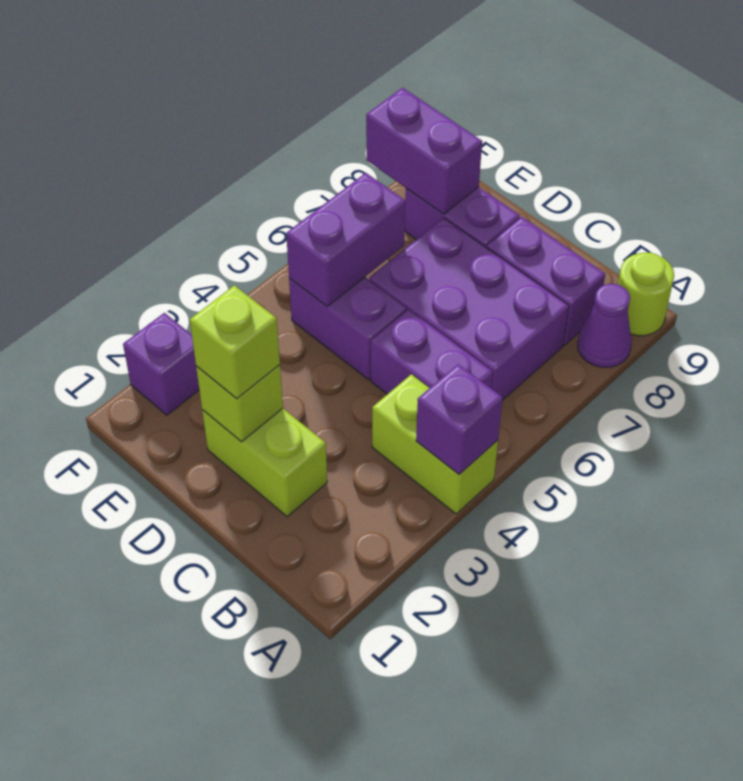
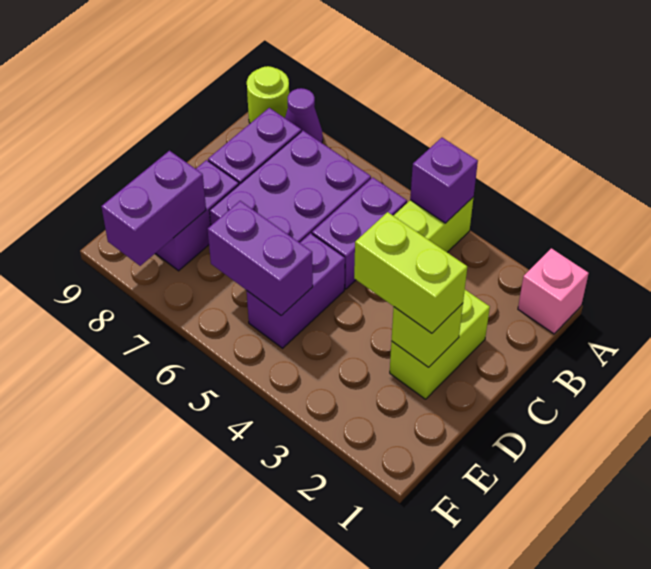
none -> pink 1x1 brick [518,248,589,334]
lime 1x1 brick [190,285,280,399] -> lime 1x2 brick [354,212,467,333]
purple 1x1 brick [123,313,199,415] -> none

